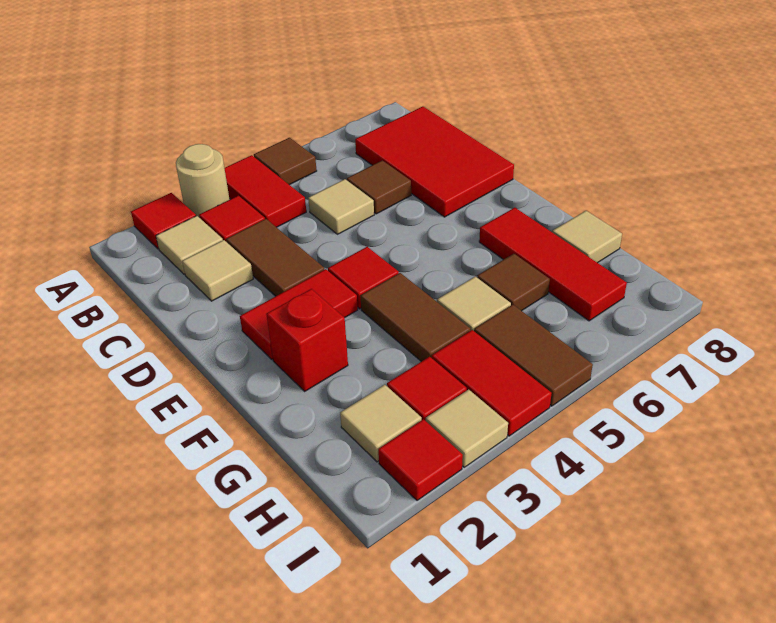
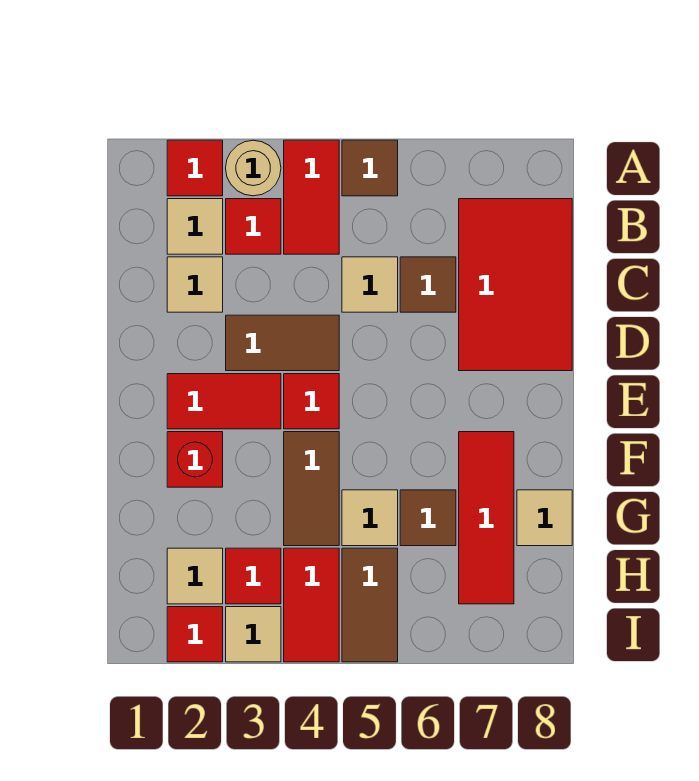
brown 1x2 tile [226,219,324,296] -> brown 1x2 tile turned to [226,315,339,371]

